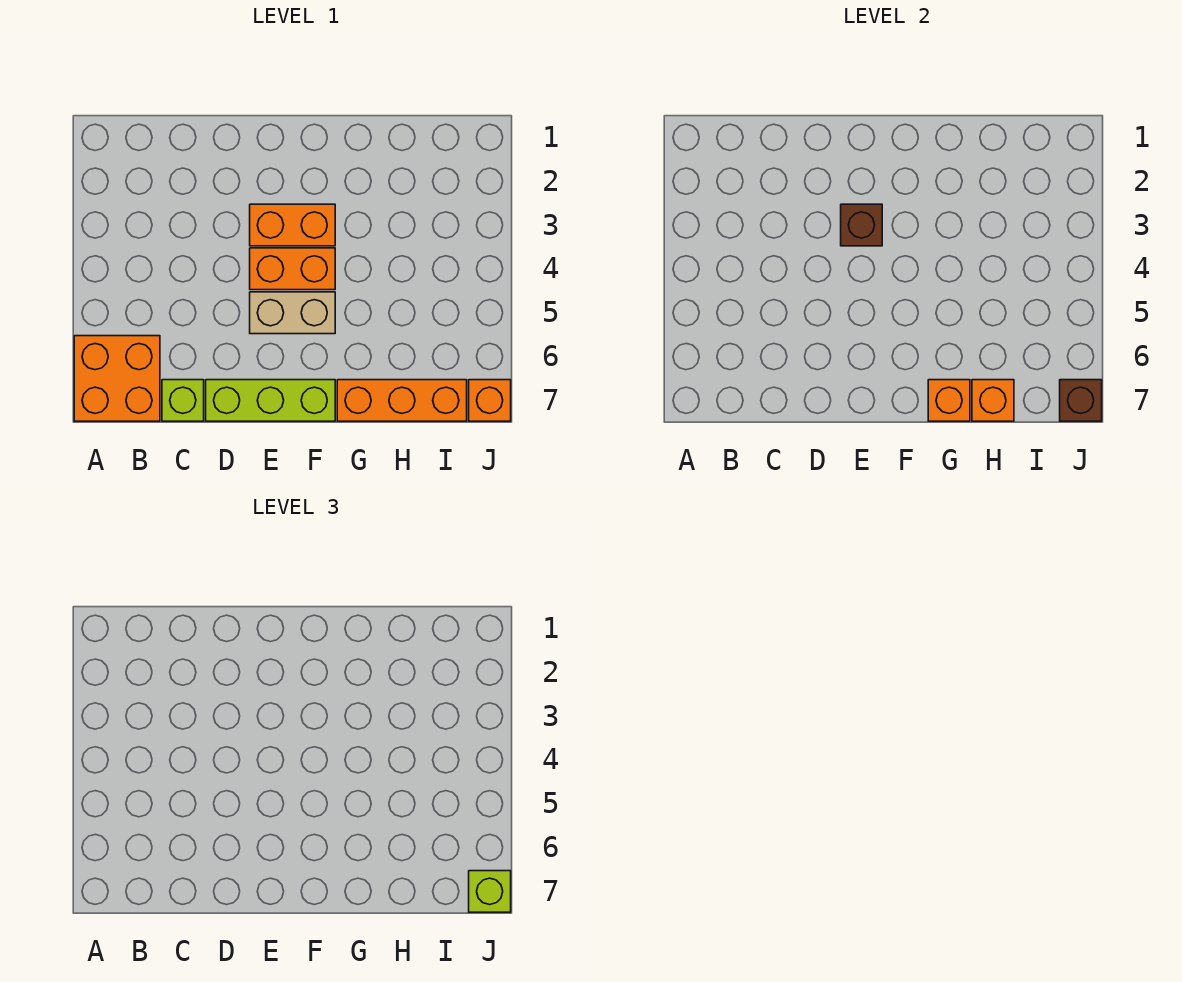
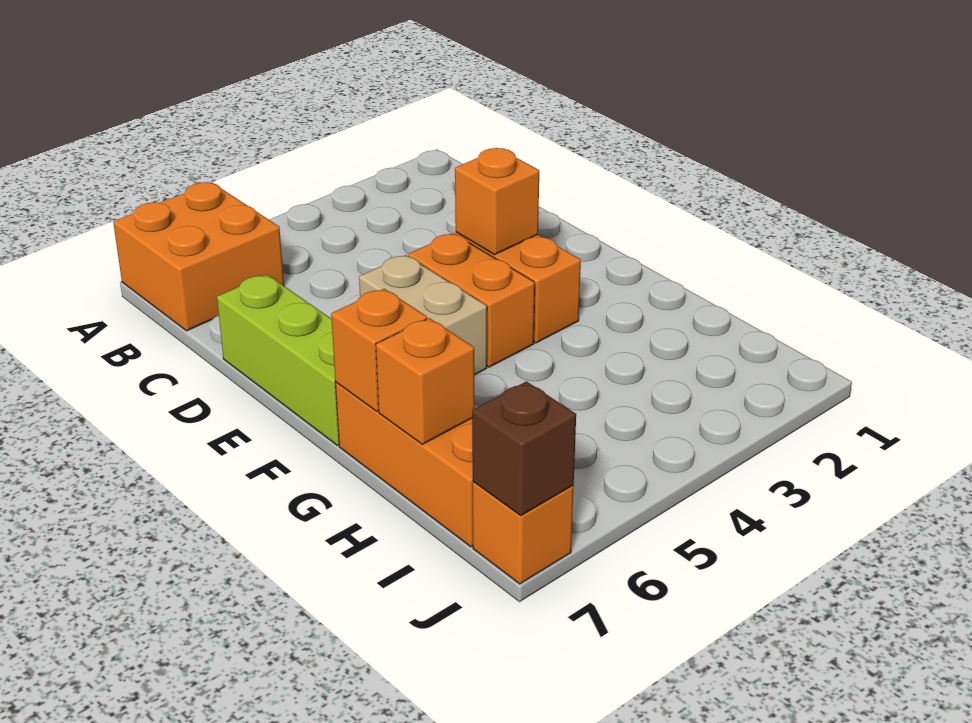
lime 1x1 brick [162,380,204,421] -> none
brown 1x1 brick [841,204,882,246] -> orange 1x1 brick [455,148,539,255]
lime 1x1 brick [469,871,511,912] -> none

